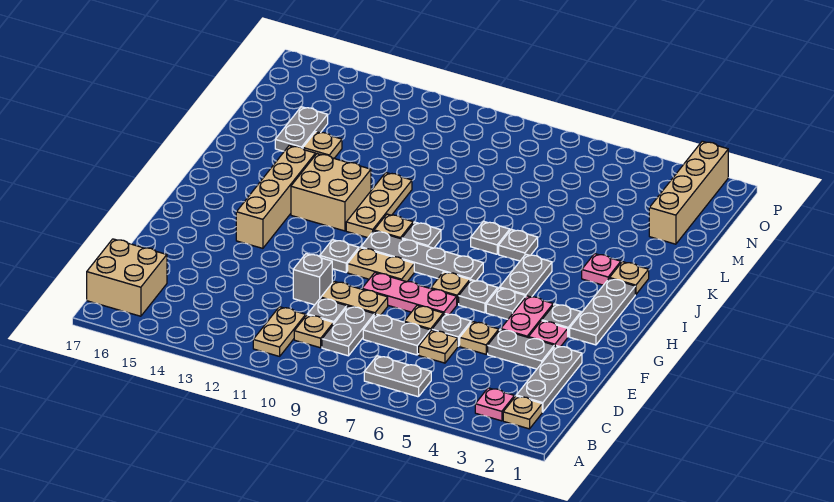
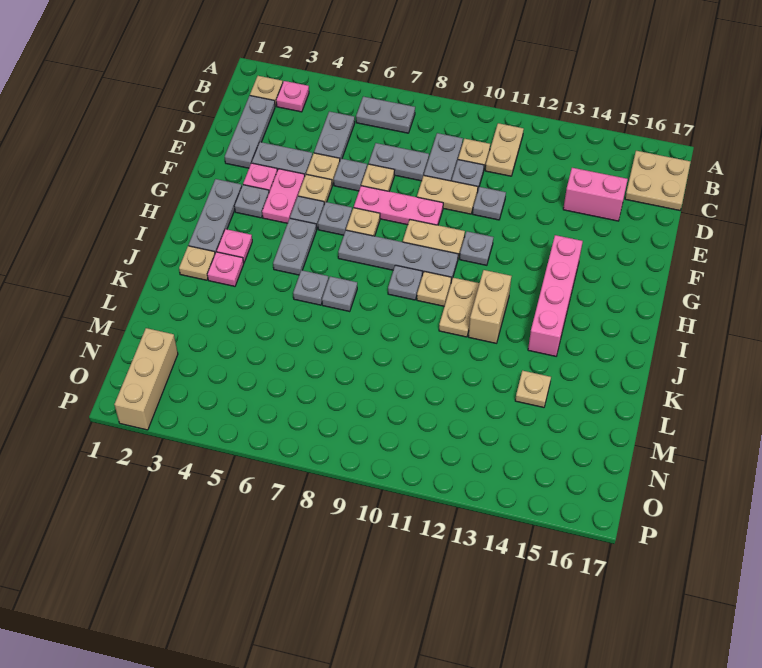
tan 2x2 brick [87,239,167,316] -> tan 2x2 plate [625,151,691,210]
tan 1x1 plate [419,330,458,363] -> tan 1x1 plate moved to [298,174,332,204]
none -> pink 1x2 brick [563,168,628,221]
grey 1x1 brick [293,254,332,305] -> grey 1x1 plate [473,187,506,220]
tan 1x4 brick [236,146,315,248] -> pink 1x4 brick [528,235,583,356]
none -> pink 1x1 plate [217,229,252,263]
tan 1x3 plate [346,173,412,238] -> tan 1x2 plate [439,278,480,337]
tan 2x2 brick [291,154,371,231] -> tan 1x2 brick [468,270,512,343]
grey 1x2 plate [275,107,328,151] -> grey 1x2 plate moved to [314,111,355,160]
tan 1x4 brick [649,141,728,244] -> tan 1x3 brick [114,328,178,430]

